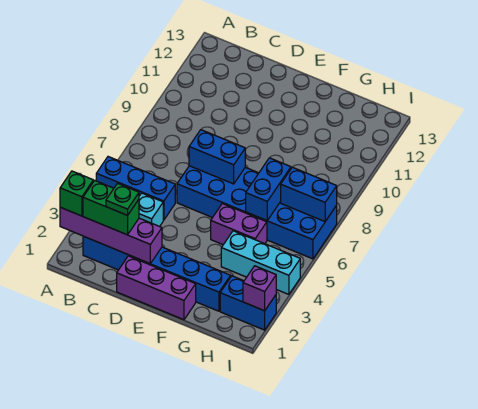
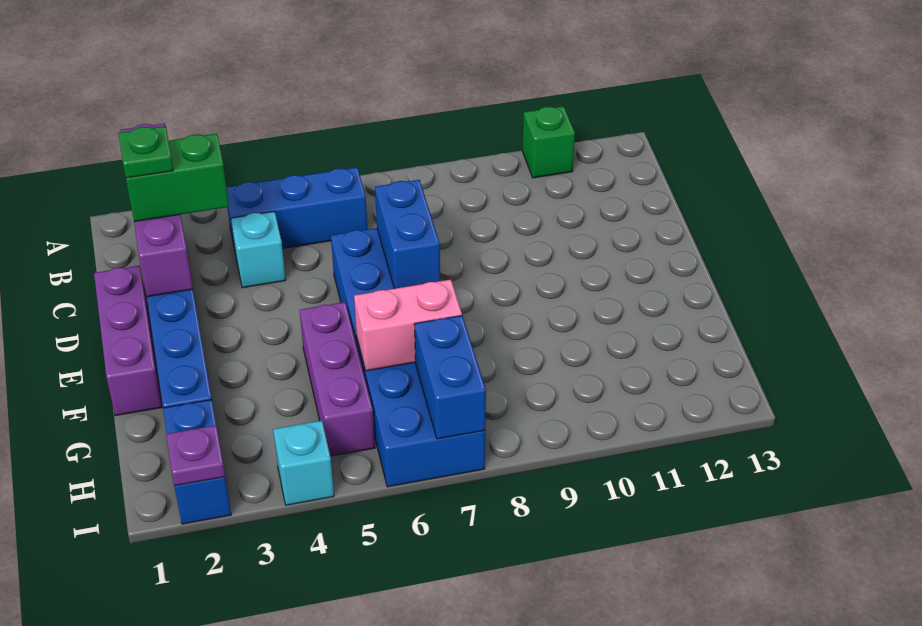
green 1x1 brick [60,171,93,216] -> green 1x1 brick moved to [522,106,575,178]
blue 1x3 brick [96,157,175,220] -> blue 1x3 brick turned to [227,167,367,249]
green 1x2 brick [83,181,139,235] -> green 1x2 brick turned to [126,134,229,222]
purple 1x2 brick [211,204,267,245] -> purple 1x3 brick [300,302,375,456]
cyan 1x3 brick [221,231,300,294] -> cyan 1x1 brick [273,421,334,505]
blue 1x2 brick [246,158,291,221] -> pink 1x2 brick [354,280,462,371]
purple 1x1 brick [243,266,276,311] -> purple 1x1 plate [166,425,225,486]

